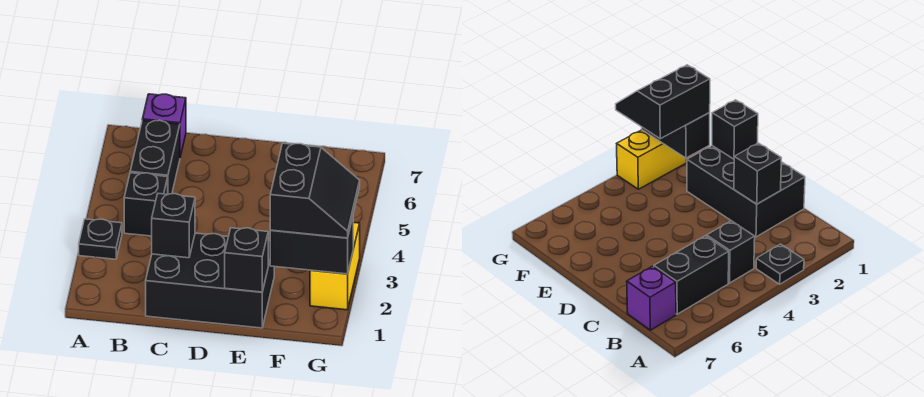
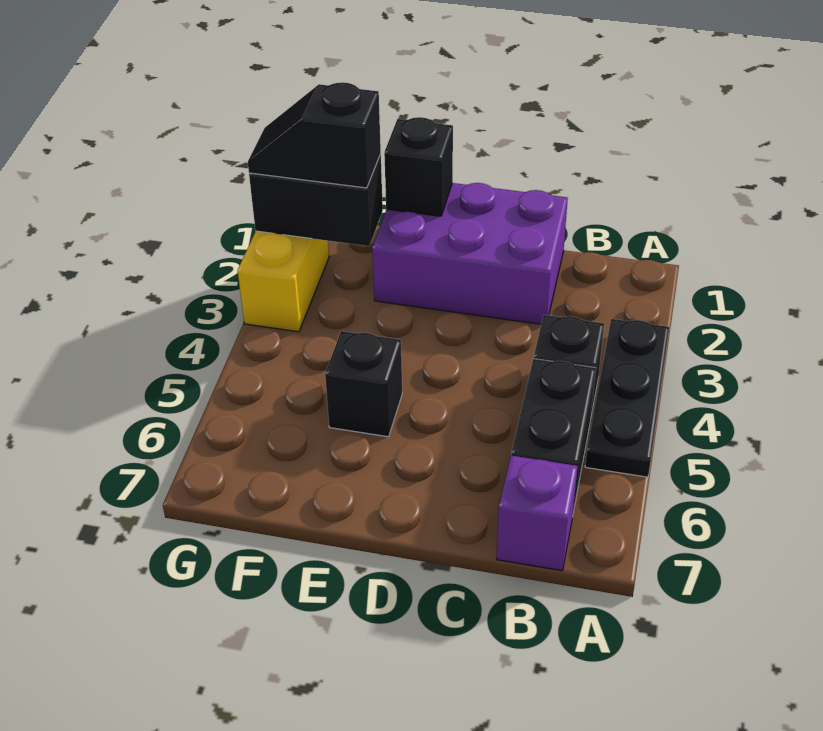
black 1x1 plate [79,219,122,259] -> black 1x3 plate [585,319,669,477]
black 2x3 brick [146,233,274,328] -> purple 2x3 brick [372,183,568,324]
black 1x1 brick [152,194,195,258] -> black 1x1 brick moved to [325,331,402,437]
black 2x2 slope [270,143,360,238] -> black 1x2 slope [248,82,381,188]

